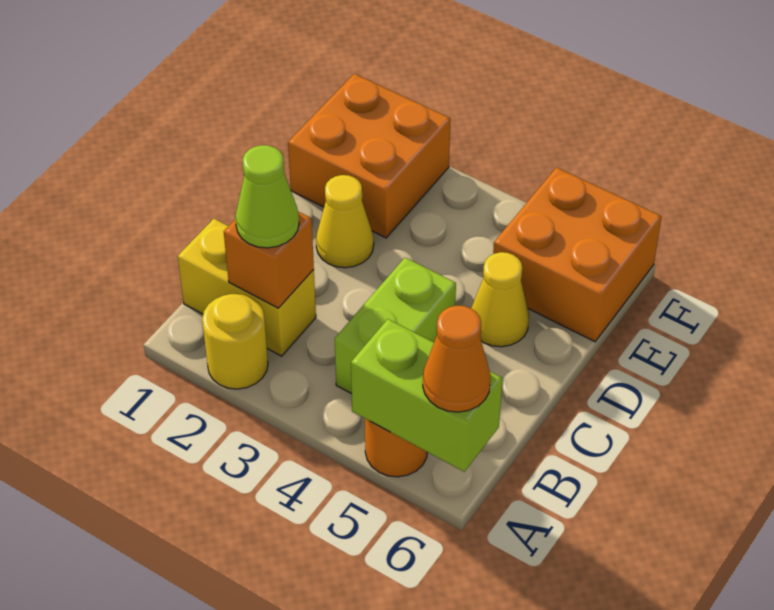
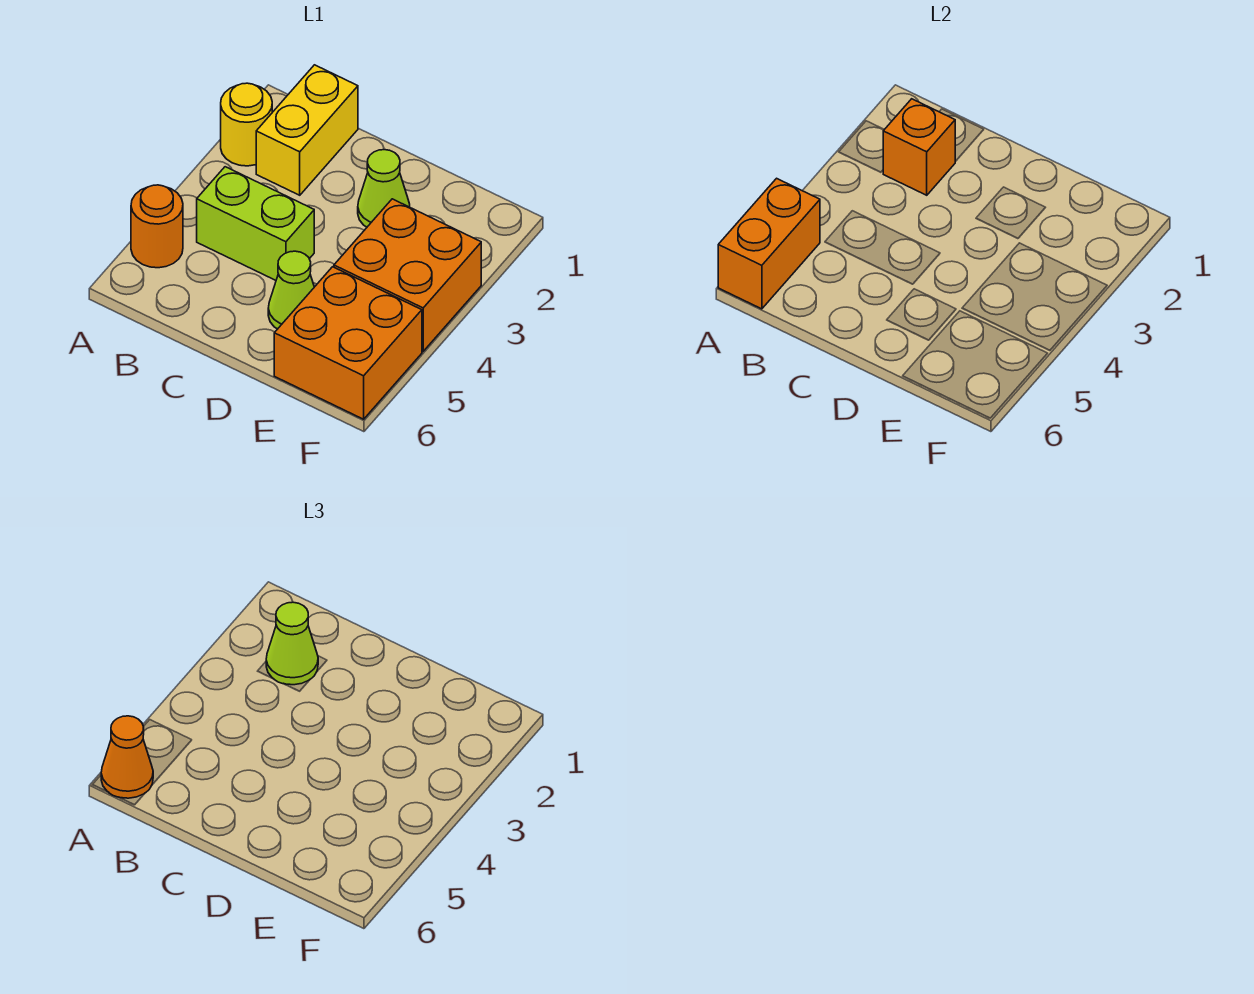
lime 1x2 brick [351,319,503,472] -> orange 1x2 brick [718,178,820,309]
yellow 1x1 cone [316,175,374,268] -> lime 1x1 cone [358,150,410,227]
yellow 1x1 cone [471,252,529,347] -> lime 1x1 cone [268,251,314,329]
orange 2x2 brick [288,74,451,238] -> orange 2x2 brick moved to [334,199,481,351]

